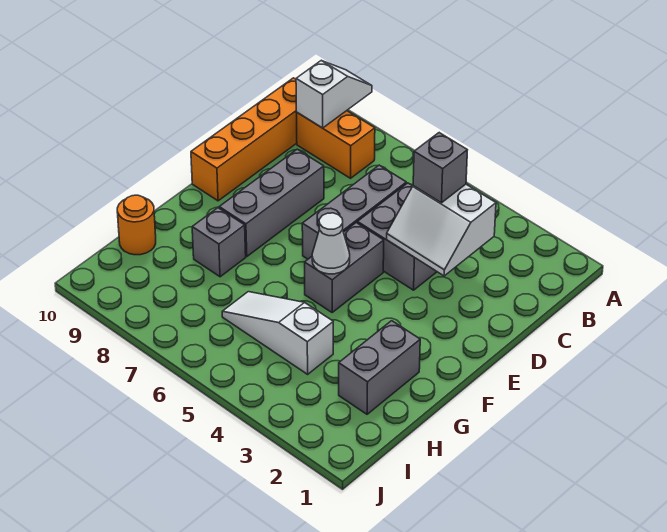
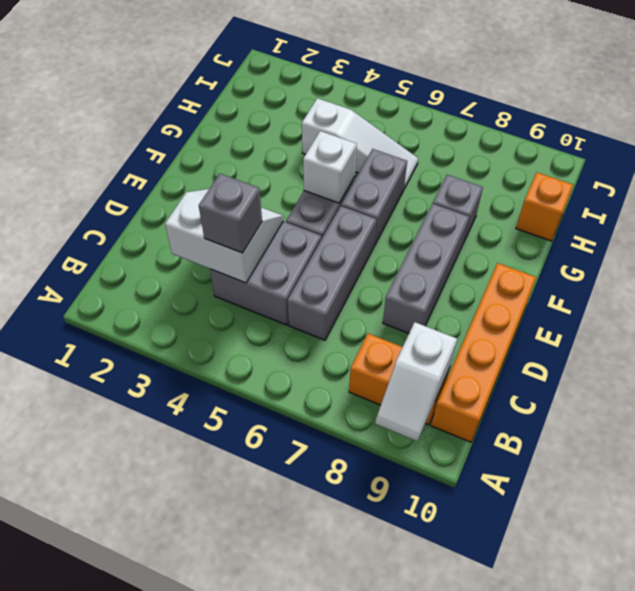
white 1x1 cone [312,213,350,274] -> white 1x1 brick [303,131,357,203]
grey 1x2 brick [339,321,420,414] -> grey 1x2 brick moved to [341,149,407,246]
orange 1x1 round brick [117,195,156,255] -> orange 1x1 brick [516,172,573,241]

